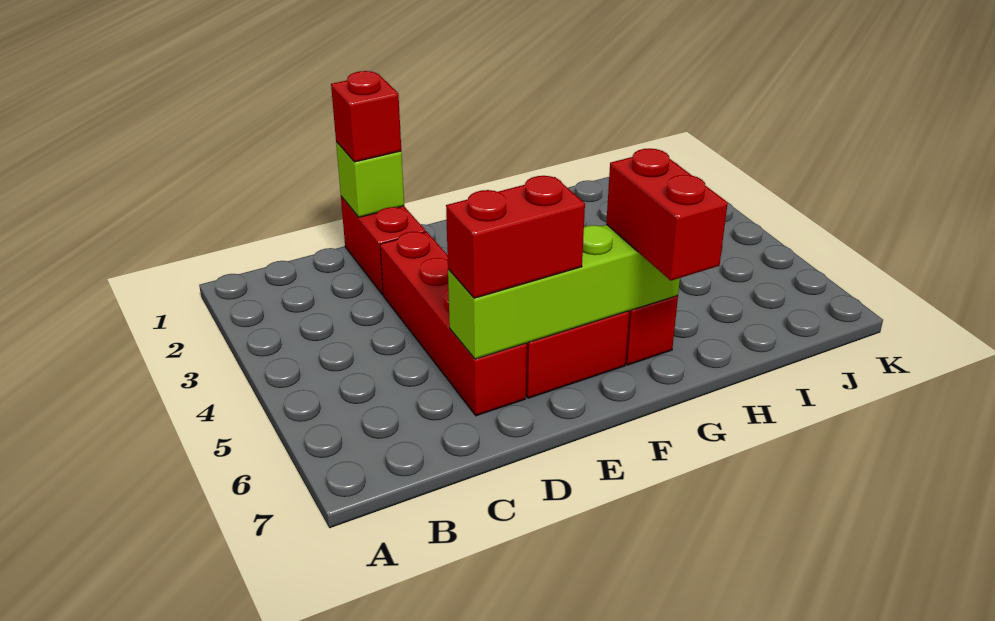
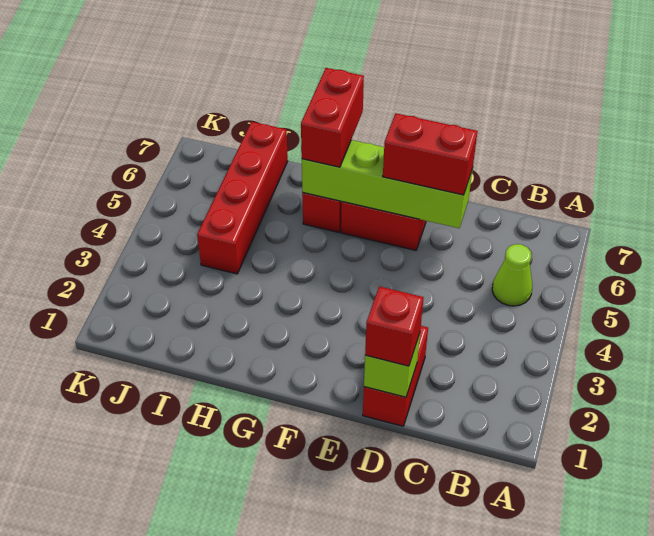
none -> lime 1x1 cone [492,244,532,306]
red 1x4 brick [380,232,527,416] -> red 1x4 brick moved to [197,122,288,274]

